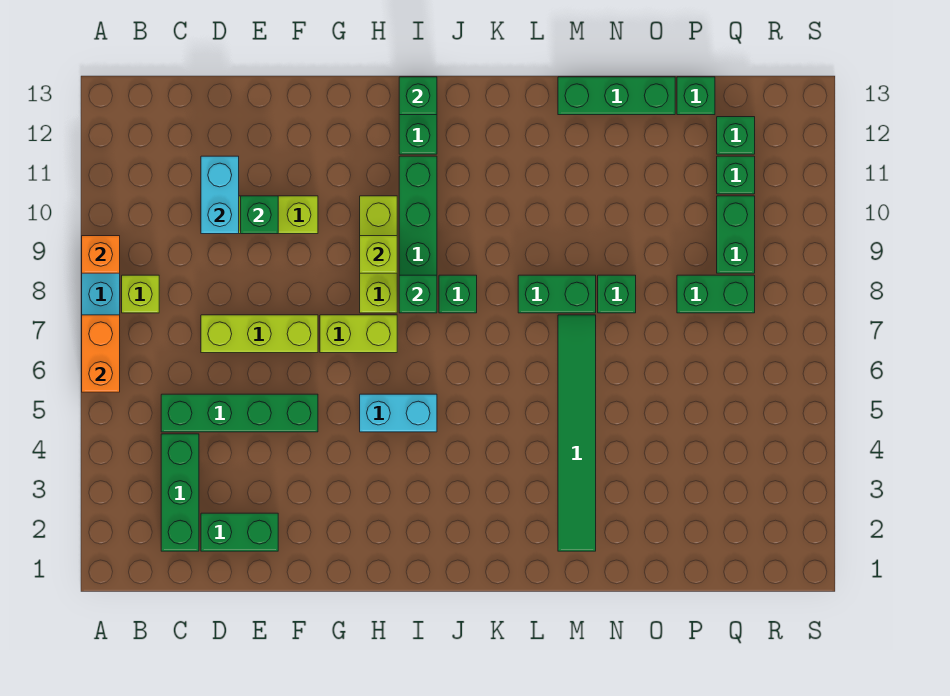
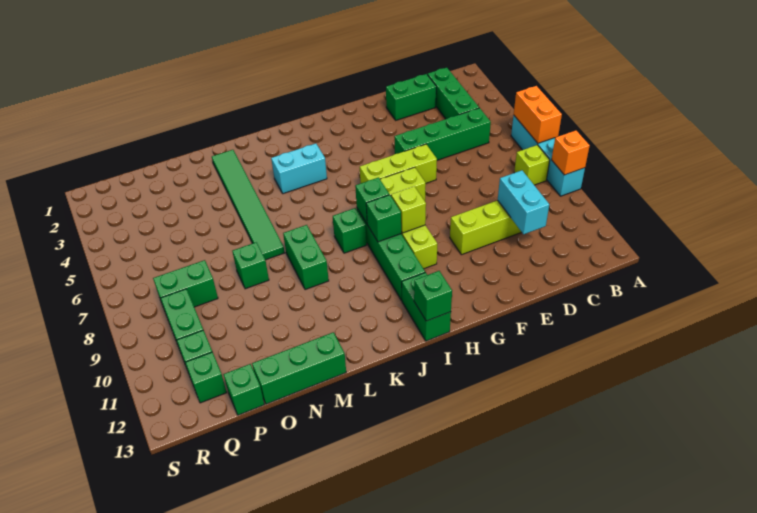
lime 1x3 brick [201,315,318,353] -> lime 1x3 brick moved to [360,144,437,183]
green 1x1 brick [241,196,278,234] -> green 1x1 brick moved to [366,195,401,242]
cyan 1x2 brick [360,394,437,432] -> cyan 1x2 brick moved to [271,144,327,194]
green 1x2 brick [518,275,596,313] -> green 1x2 brick turned to [283,225,329,290]

